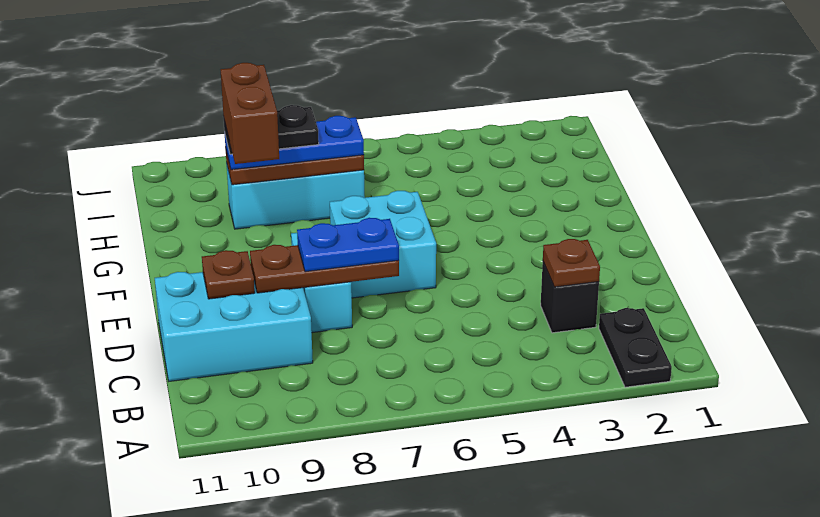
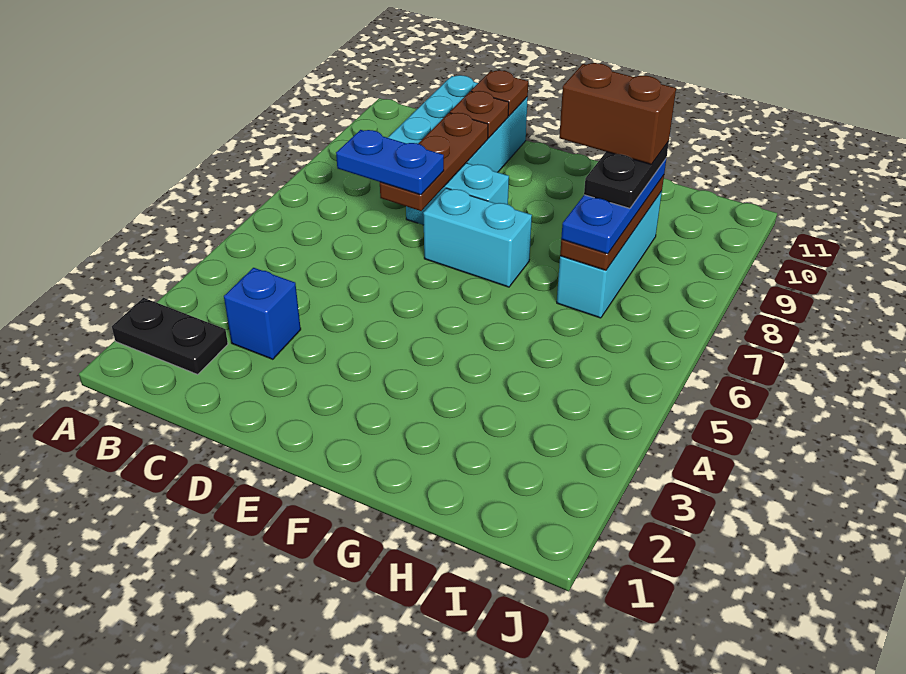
black 1x1 brick [541,262,599,333] -> blue 1x1 brick [224,268,301,359]
brown 1x1 plate [543,239,600,287] -> brown 1x1 plate moved to [471,70,528,116]
blue 1x2 plate [297,218,399,272] -> blue 1x2 plate turned to [336,130,444,195]
cyan 2x2 brick [330,191,436,298] -> cyan 1x2 brick [423,188,532,287]

